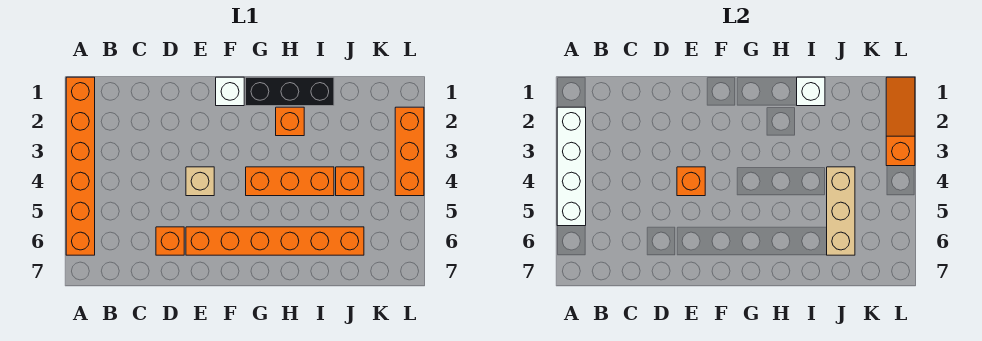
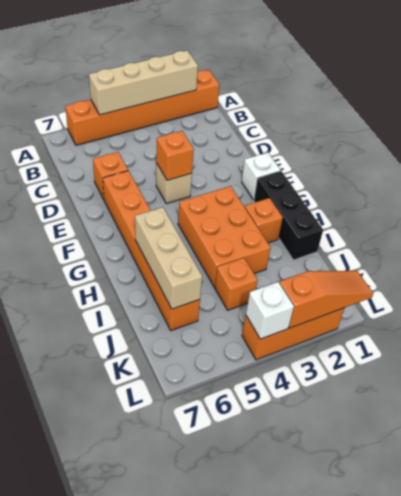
white 1x4 brick [557,107,586,226] -> tan 1x4 brick [89,50,198,115]
orange 1x3 brick [246,167,334,196] -> orange 2x3 brick [178,186,271,287]
white 1x1 brick [797,77,825,106] -> white 1x1 brick moved to [246,282,294,339]
tan 1x3 brick [827,167,855,255] -> tan 1x3 brick turned to [135,207,202,309]

